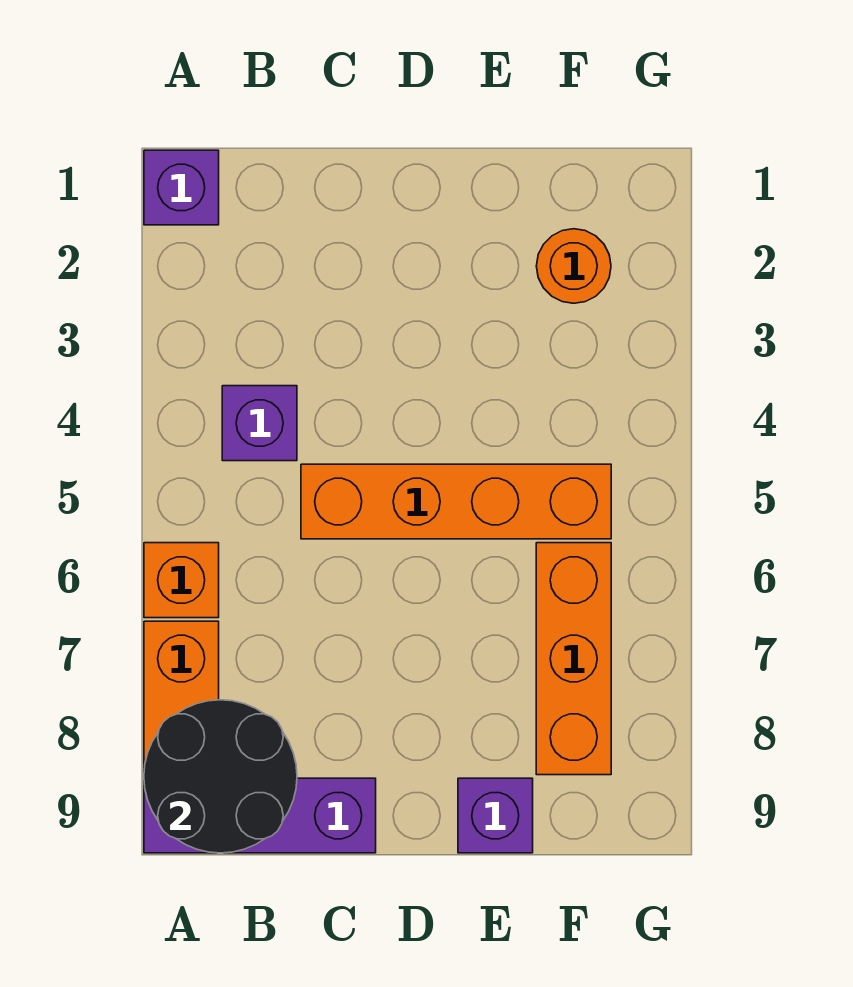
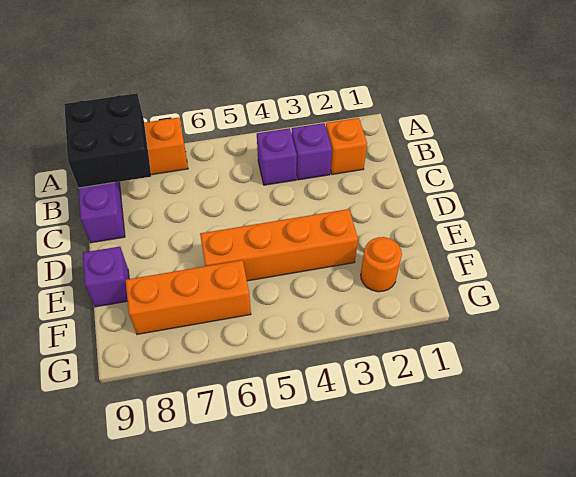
purple 1x1 brick [144,150,219,225] -> purple 1x1 brick moved to [292,123,332,180]
orange 1x1 brick [144,543,219,618] -> orange 1x1 brick moved to [326,118,367,174]
black 2x2 round brick [144,700,297,853] -> black 2x2 brick [64,93,151,188]
orange 1x4 brick [301,464,611,539] -> orange 1x4 brick turned to [200,209,358,281]

